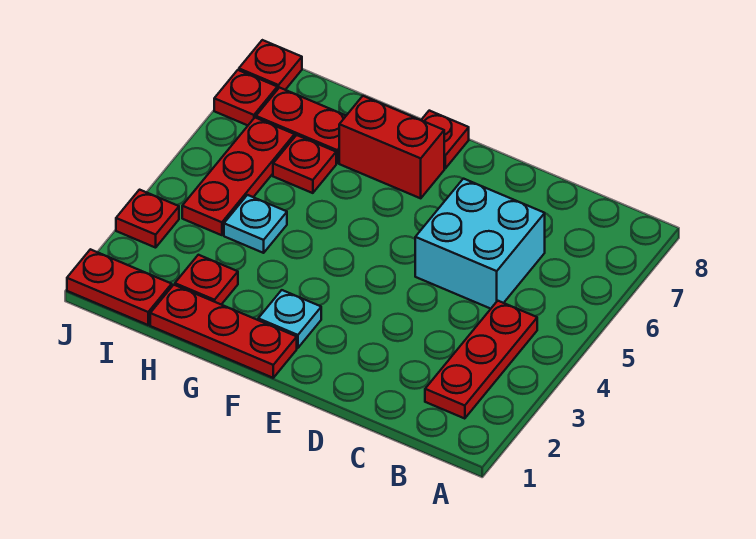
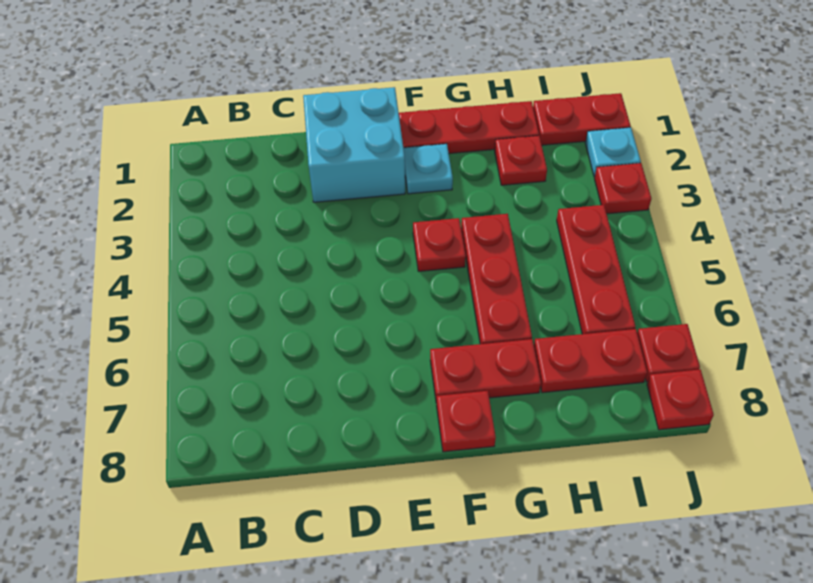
red 1x3 plate [425,301,537,419] -> red 1x3 plate moved to [461,214,532,344]
cyan 2x2 brick [415,179,545,309] -> cyan 2x2 brick moved to [303,87,405,202]
red 1x2 brick [339,96,444,198] -> red 1x2 plate [430,339,541,403]
cyan 1x1 plate [224,195,287,253] -> cyan 1x1 plate moved to [585,127,641,177]
red 1x1 plate [273,135,336,193] -> red 1x1 plate moved to [413,218,466,271]

